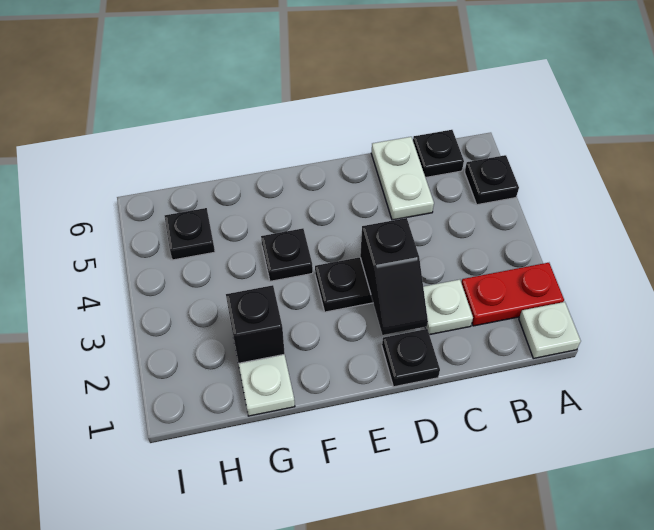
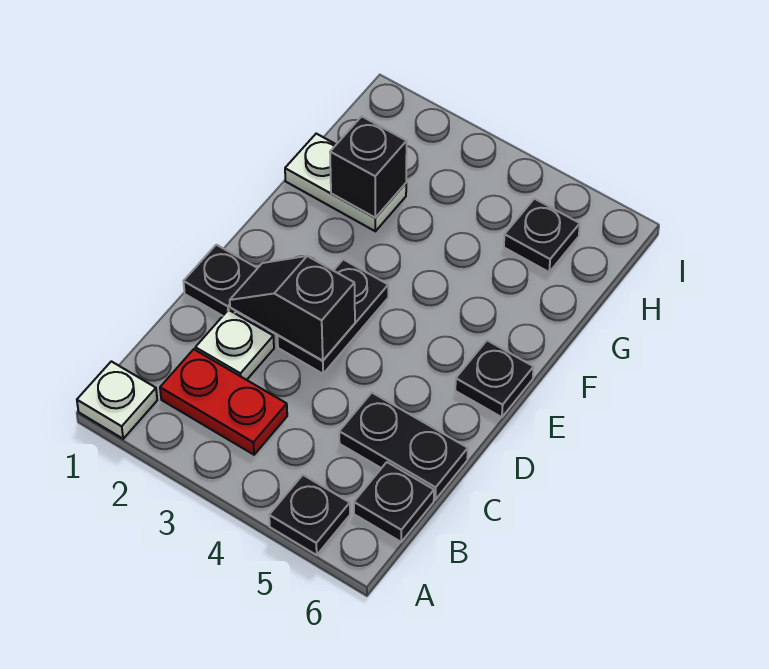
red 1x2 plate [461,263,564,326] -> red 1x2 plate turned to [160,349,287,455]
white 1x2 plate [371,137,434,220] -> black 1x2 plate [339,393,468,500]
black 1x1 plate [261,228,313,281] -> black 1x1 plate moved to [455,340,534,417]

